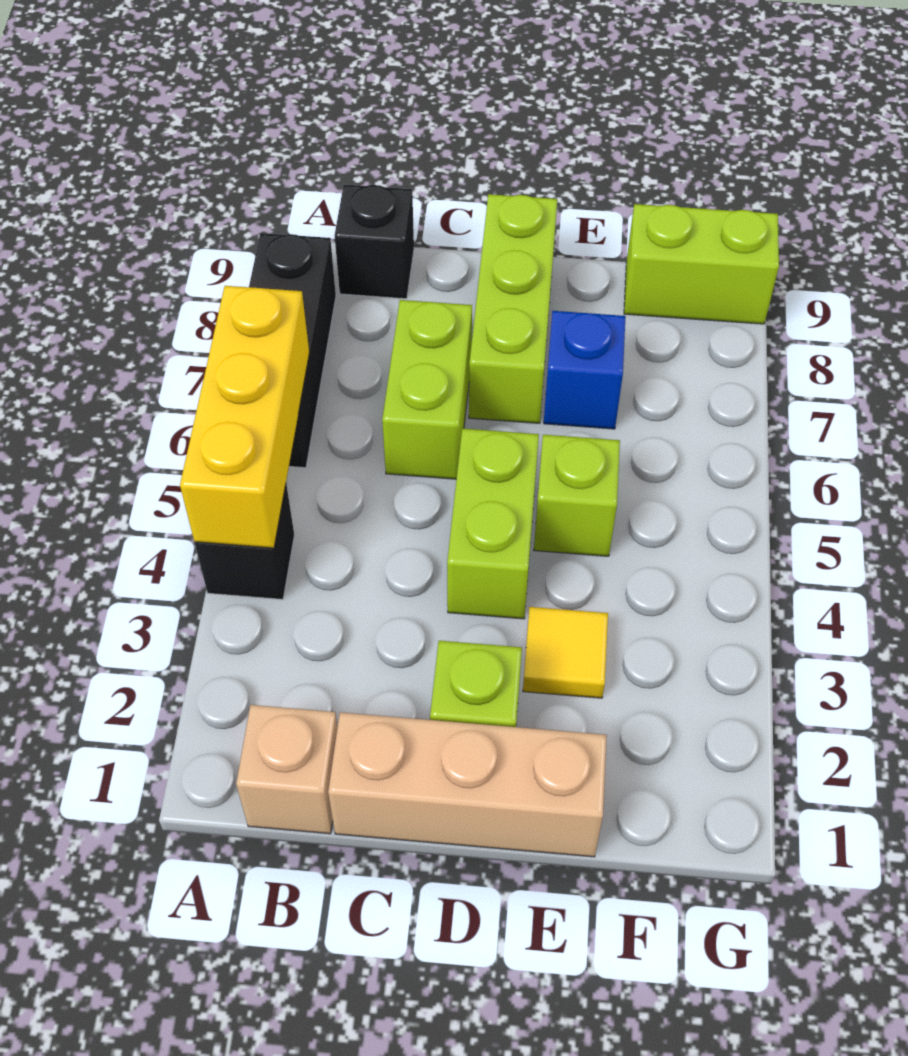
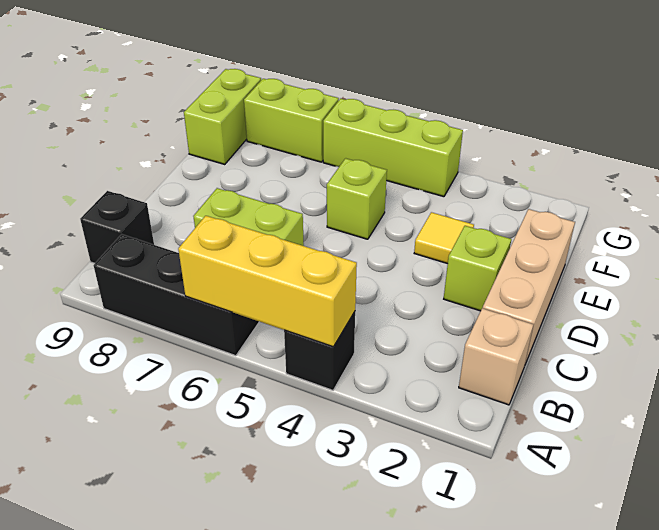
lime 1x2 brick [447,429,539,619] -> lime 1x2 brick moved to [244,79,339,162]
lime 1x3 brick [469,194,557,423] -> lime 1x3 brick moved to [323,99,463,197]
blue 1x1 brick [544,311,626,429] -> none

